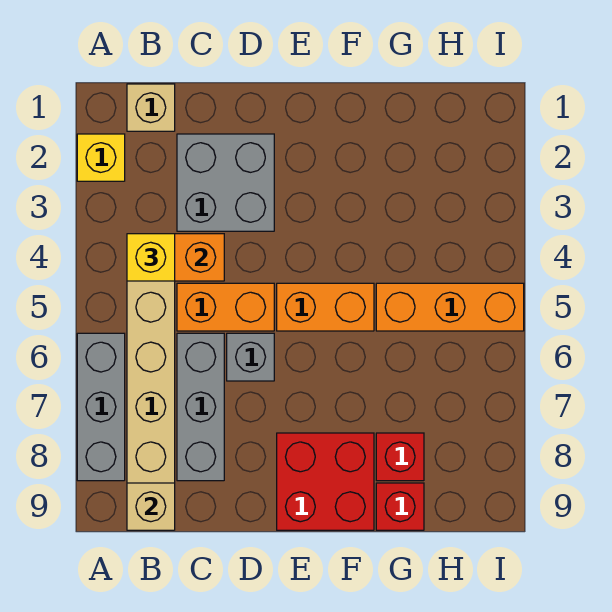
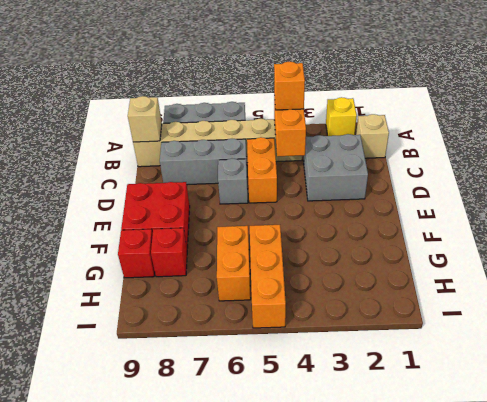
yellow 1x1 brick [127,234,175,281] -> orange 1x1 brick [274,62,305,110]
orange 1x2 brick [277,283,374,331] -> orange 1x2 brick moved to [217,226,251,301]

